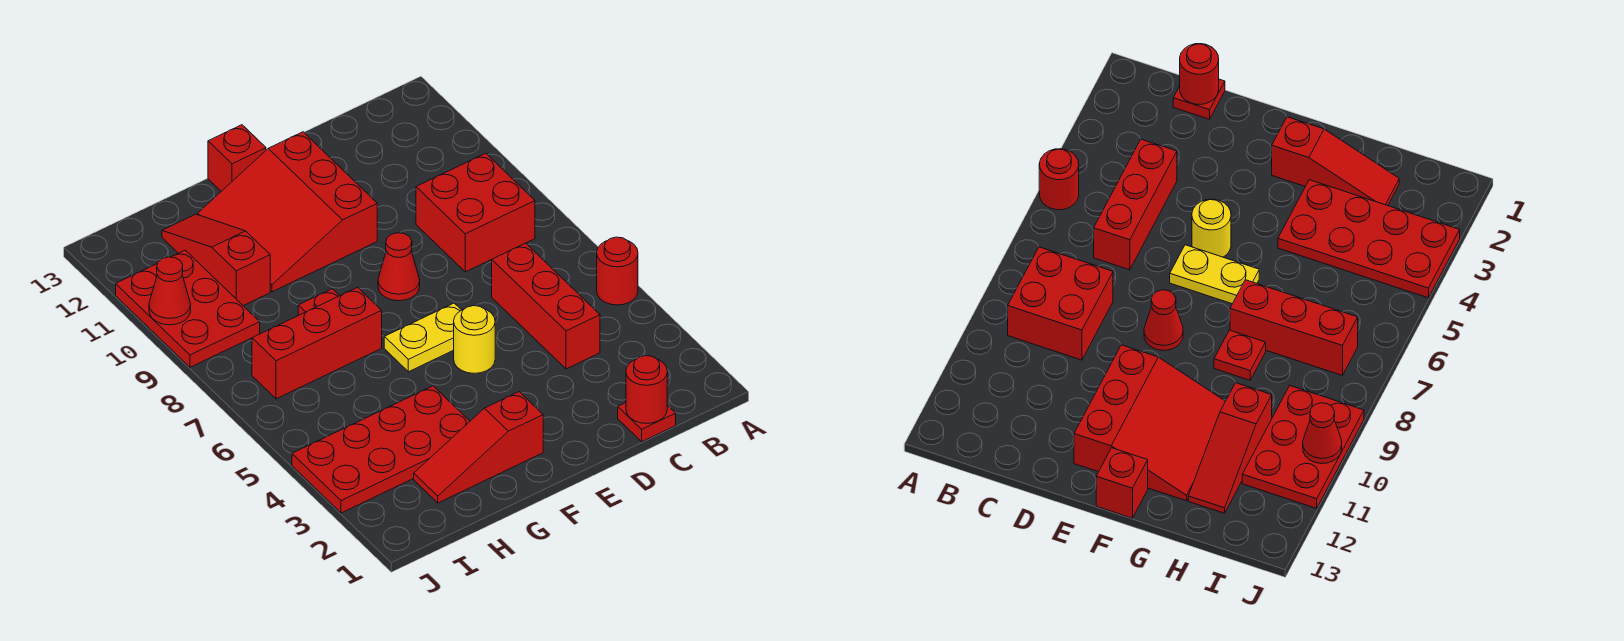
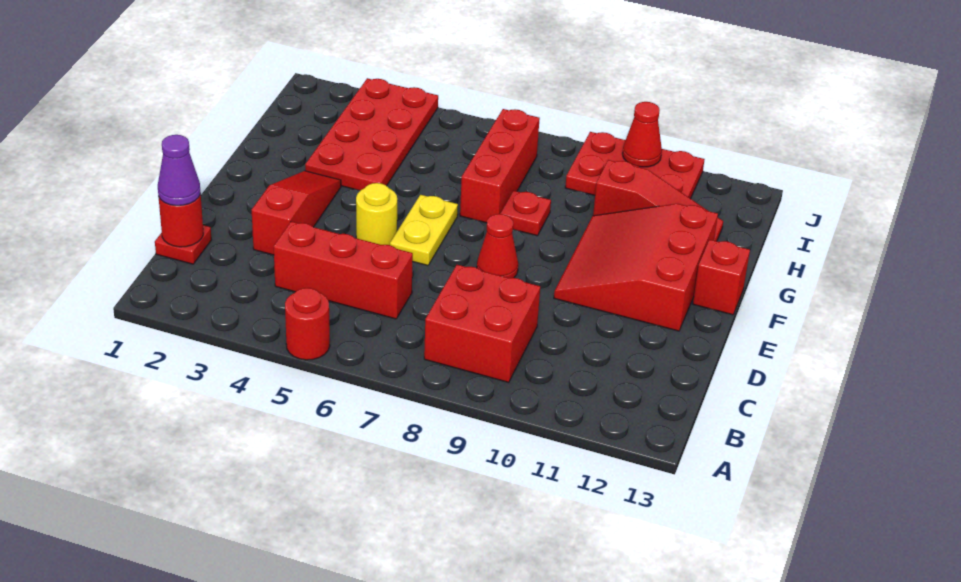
none -> purple 1x1 cone [158,135,200,206]
red 3x3 slope [198,132,377,292] -> red 3x3 slope turned to [554,204,718,331]
red 1x3 slope [414,392,543,503] -> red 1x3 slope moved to [252,171,341,255]

